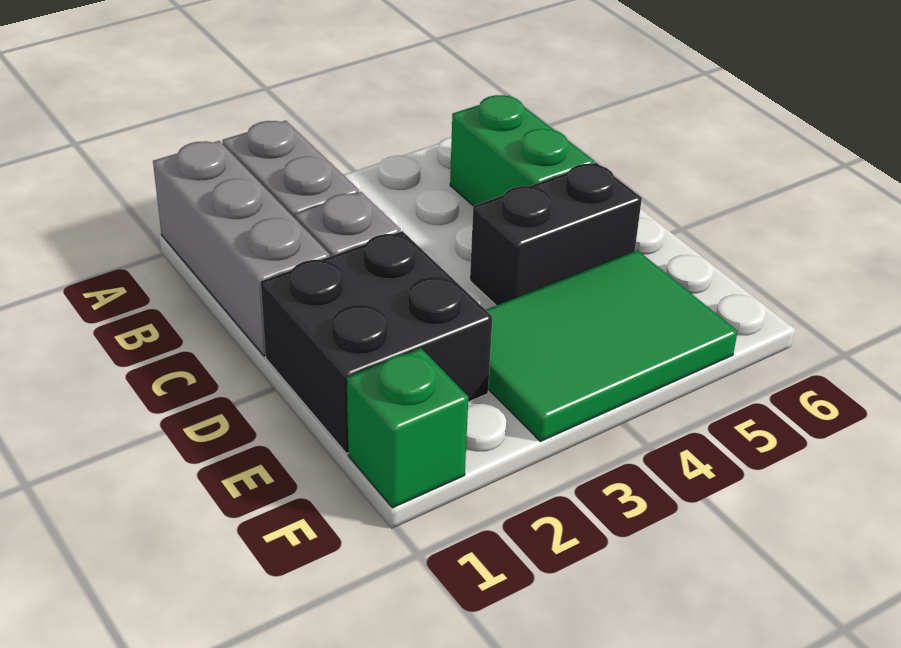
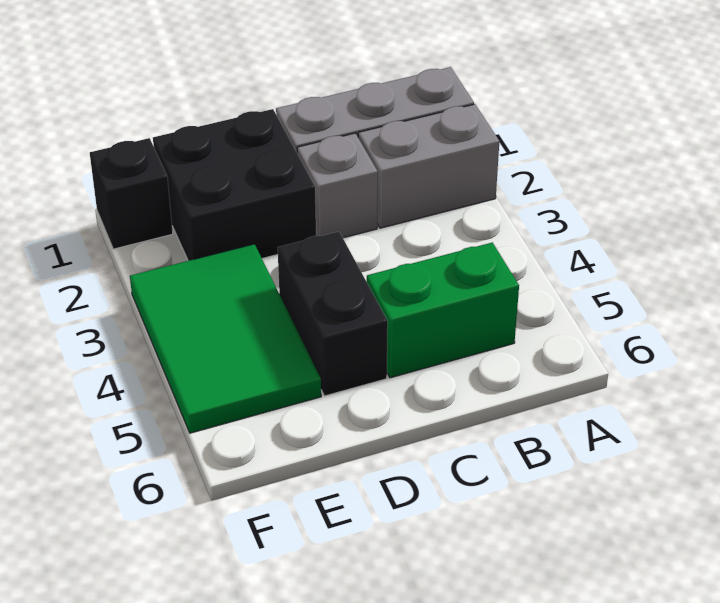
green 1x1 brick [347,348,468,508] -> black 1x1 brick [90,138,173,249]

